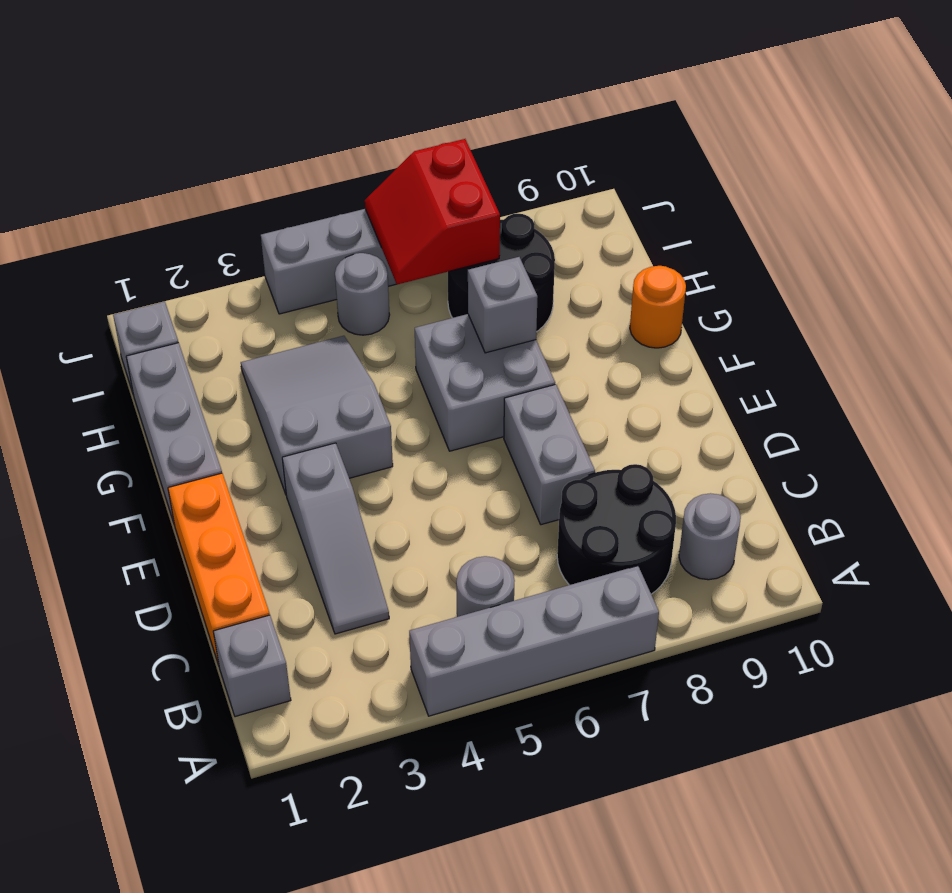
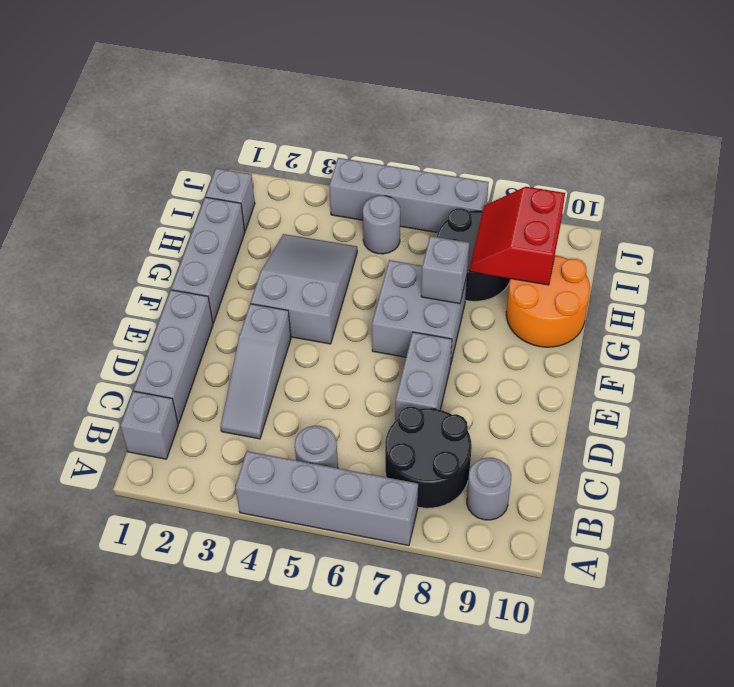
orange 1x3 brick [168,473,270,665] -> grey 1x3 brick [134,290,213,424]
orange 1x1 round brick [630,266,686,348] -> orange 2x2 round brick [506,255,590,347]
red 2x2 slope [365,139,500,284] -> red 2x2 slope moved to [470,187,565,285]

